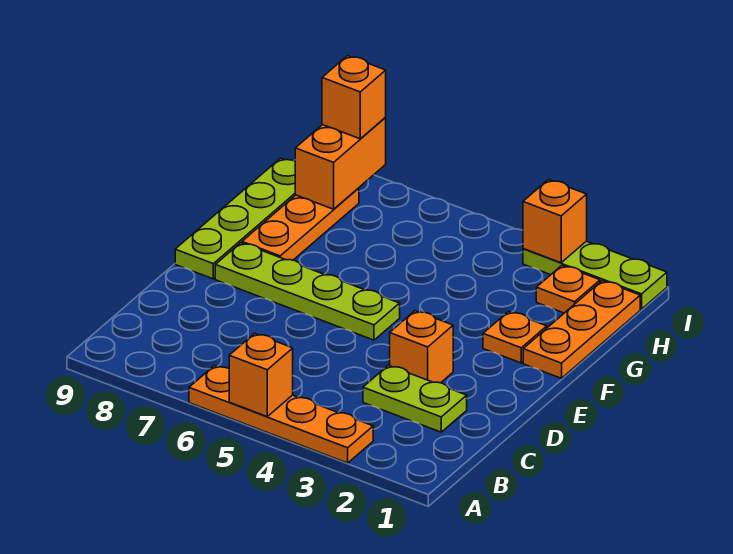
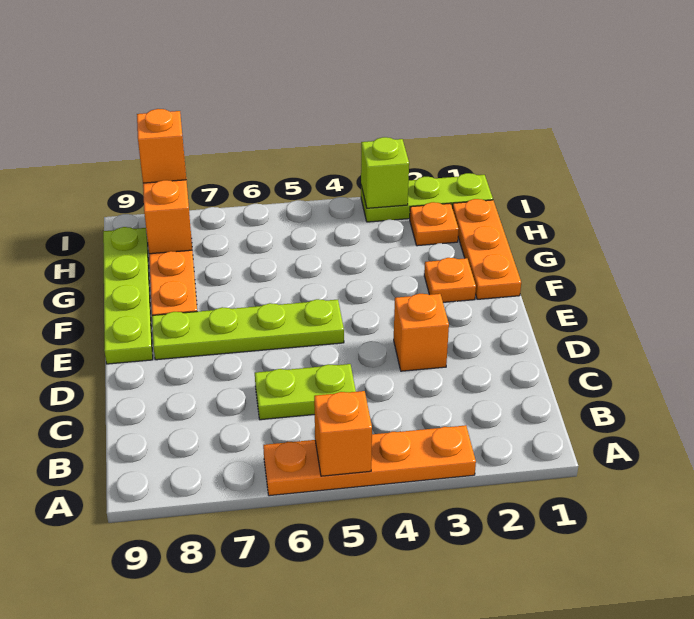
lime 1x2 plate [363,365,467,432] -> lime 1x2 plate moved to [255,364,356,420]
orange 1x1 brick [523,180,587,263] -> lime 1x1 brick [361,137,409,208]

